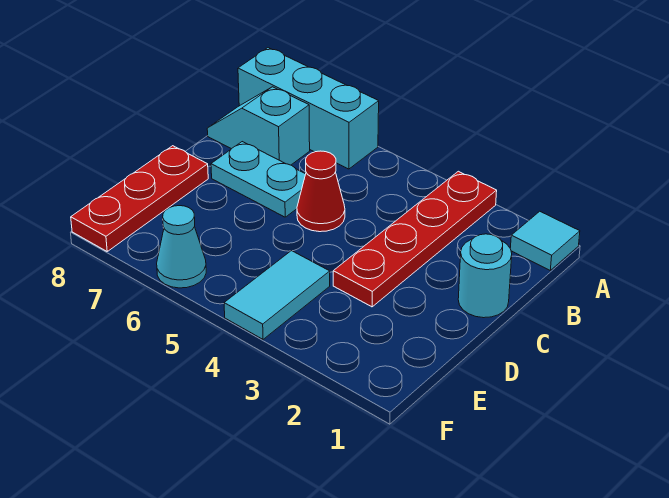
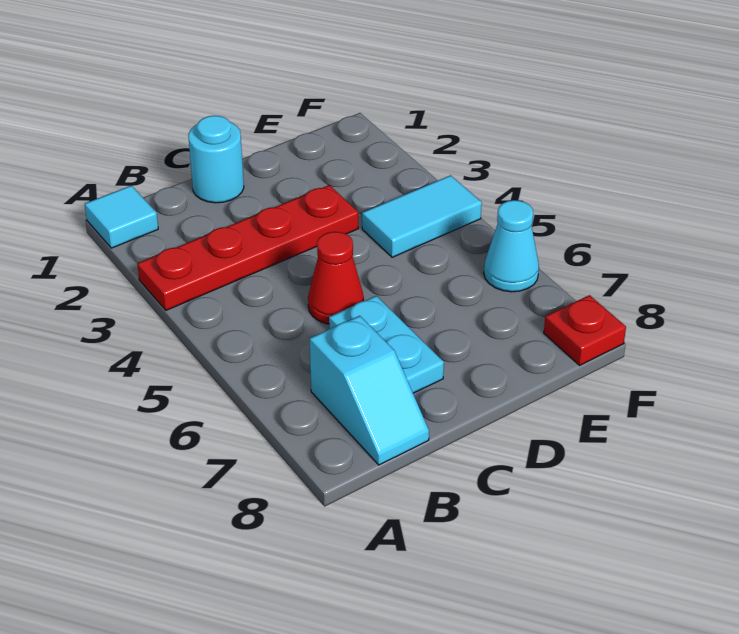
cyan 1x3 brick [238,48,379,169] -> none
red 1x3 plate [71,146,208,251] -> red 1x1 plate [544,295,626,365]

